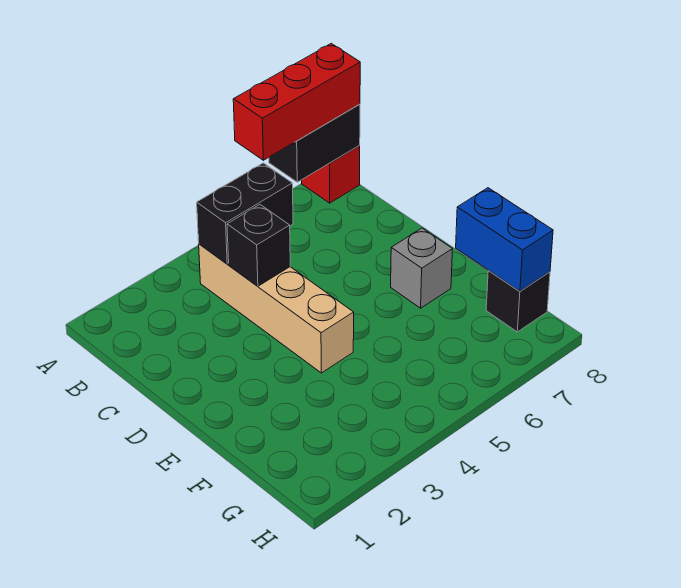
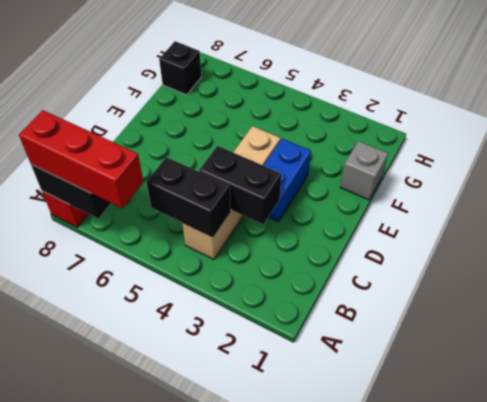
black 1x1 brick [227,205,290,286] -> black 1x2 brick [199,146,282,224]
grey 1x1 brick [391,228,453,308] -> grey 1x1 brick moved to [340,141,388,200]
blue 1x2 brick [456,188,553,291] -> blue 1x2 brick moved to [264,139,311,222]

